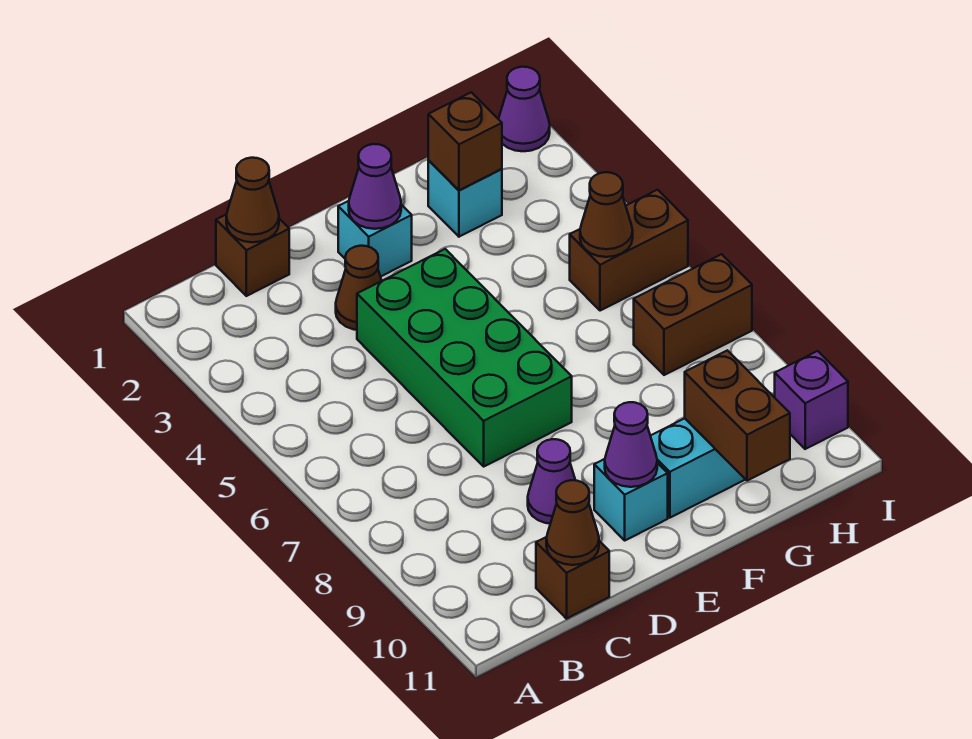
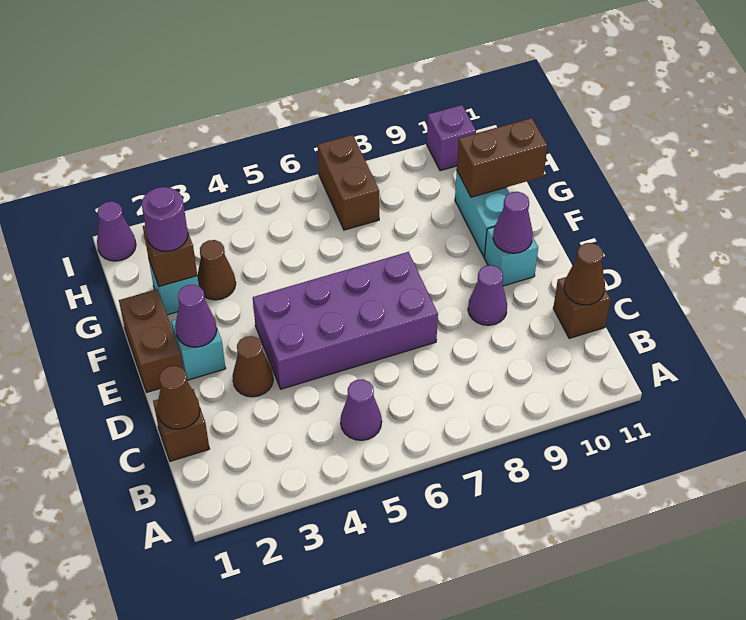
none -> purple 1x1 cone [341,379,382,440]
green 2x4 brick [357,249,572,466] -> purple 2x4 brick [253,252,438,389]
none -> purple 1x1 round brick [142,187,188,251]
brown 1x2 brick [570,190,688,311] -> brown 1x2 brick moved to [119,289,183,392]
brown 1x1 cone [580,172,633,257] -> brown 1x1 cone moved to [197,240,236,300]

